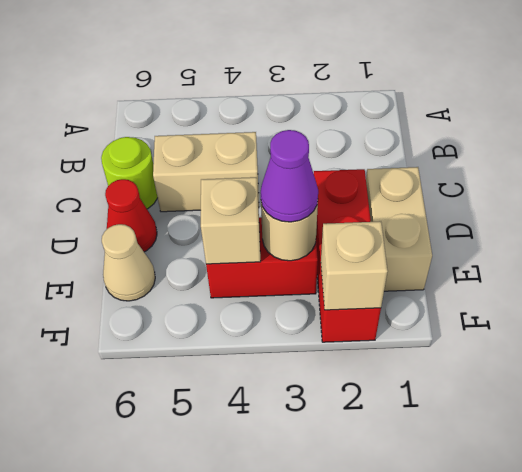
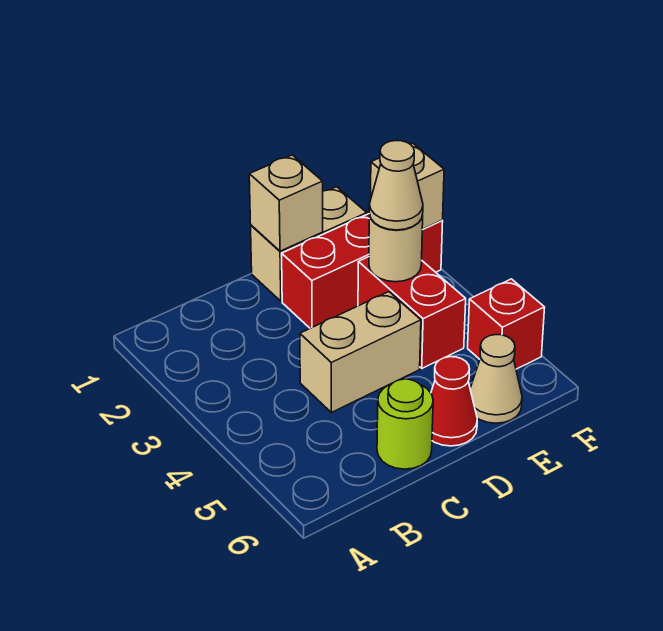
tan 1x2 brick [153,132,259,212] -> tan 1x2 brick turned to [300,292,421,412]
purple 1x1 cone [261,130,318,222] -> tan 1x1 cone [369,141,423,230]
tan 1x1 brick [201,177,261,264] -> tan 1x1 brick moved to [249,155,323,251]
none -> red 1x1 brick [468,279,545,369]

